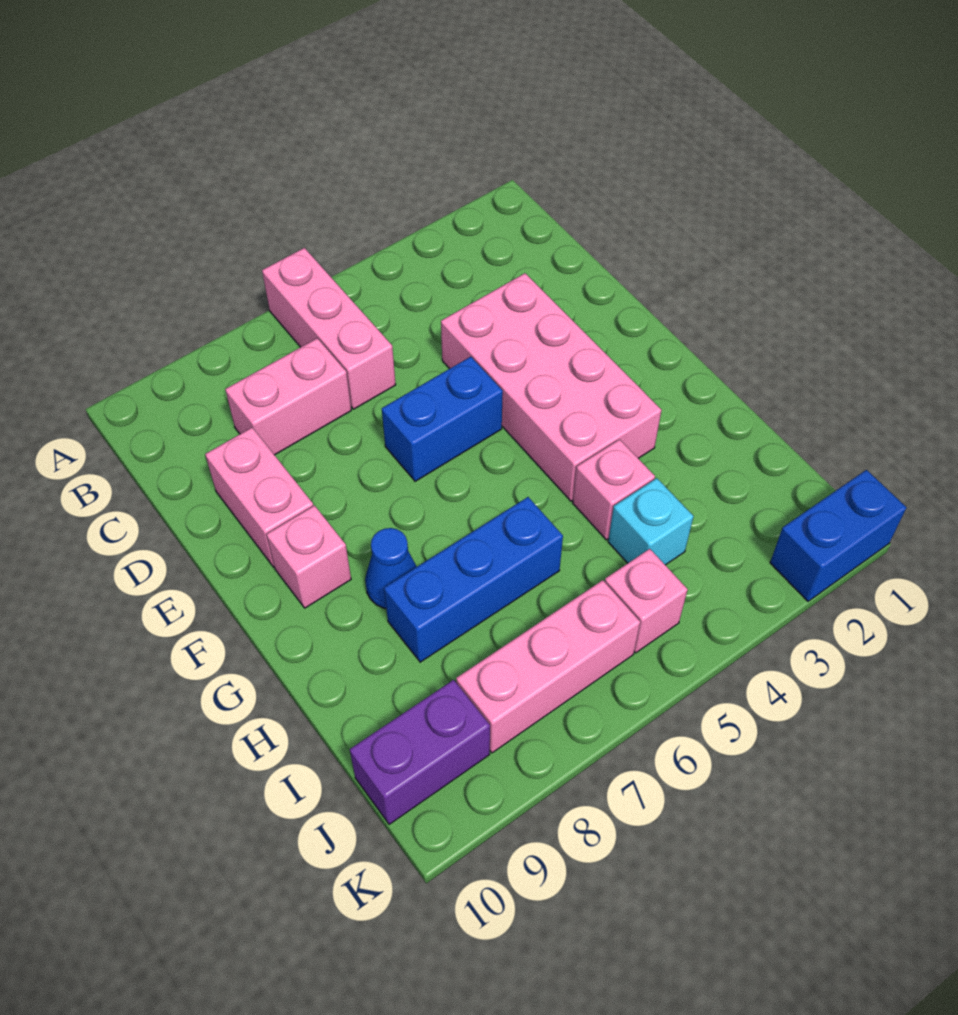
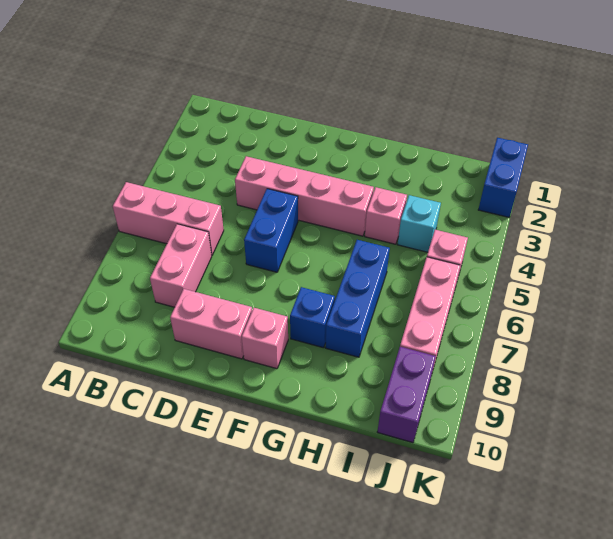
pink 2x4 brick [441,273,662,501] -> pink 1x4 brick [235,156,374,236]
blue 1x1 cone [365,528,417,609] -> blue 1x1 brick [290,287,335,348]

